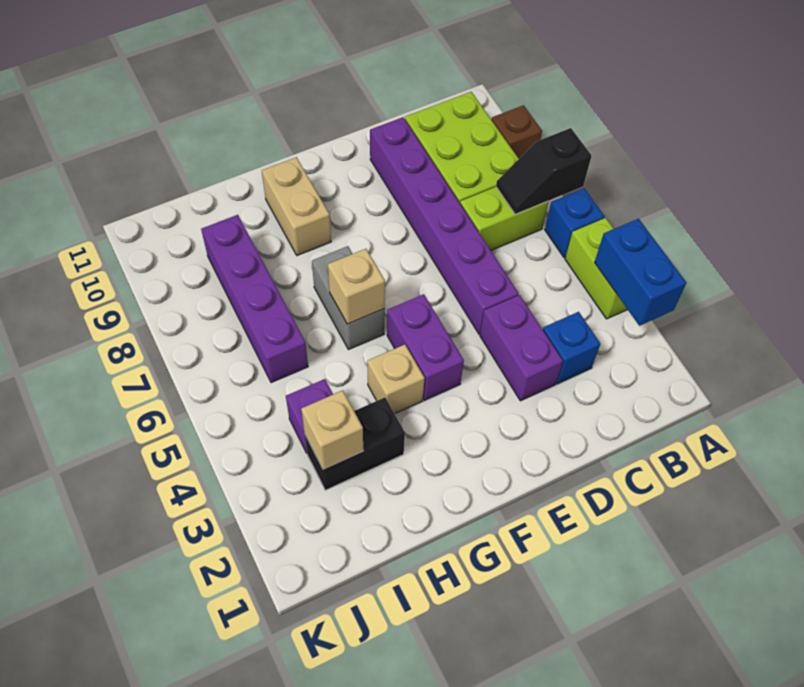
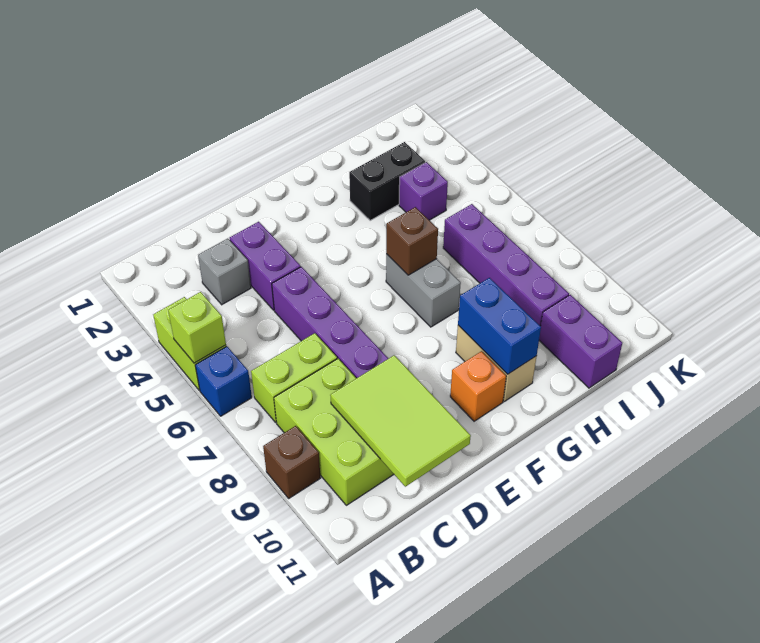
blue 1x2 brick [595,219,687,326] -> blue 1x2 brick moved to [458,278,541,374]
none -> lime 1x1 brick [168,292,226,363]
black 1x2 slope [496,128,592,214] -> none
blue 1x1 brick [543,312,600,384] -> grey 1x1 brick [198,239,251,305]
none -> lime 2x3 tile [330,355,471,487]
purple 1x2 brick [387,294,464,400] -> purple 1x2 brick moved to [539,295,622,388]
none -> orange 1x1 brick [450,351,506,421]
tan 1x1 brick [367,345,425,414] -> none
tan 1x1 brick [328,249,385,324] -> brown 1x1 brick [386,207,438,275]
tan 1x1 brick [301,390,363,469] -> none

